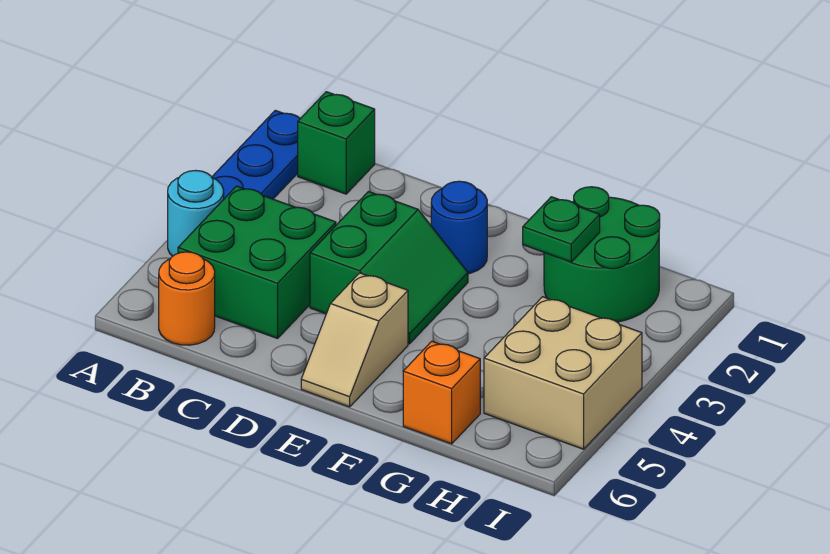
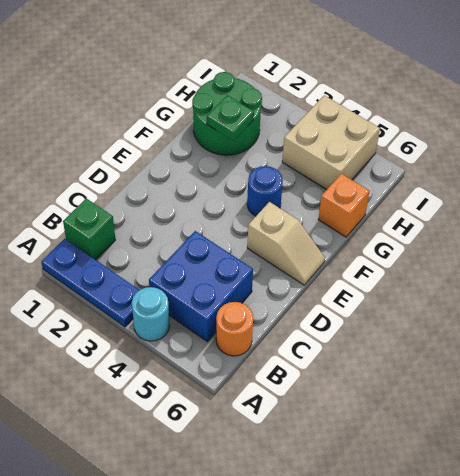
green 2x2 brick [178,186,336,338] -> blue 2x2 brick [149,231,253,341]
green 2x2 slope [310,192,468,344] -> none
blue 1x1 round brick [431,181,487,274] -> blue 1x1 round brick moved to [247,166,283,216]

